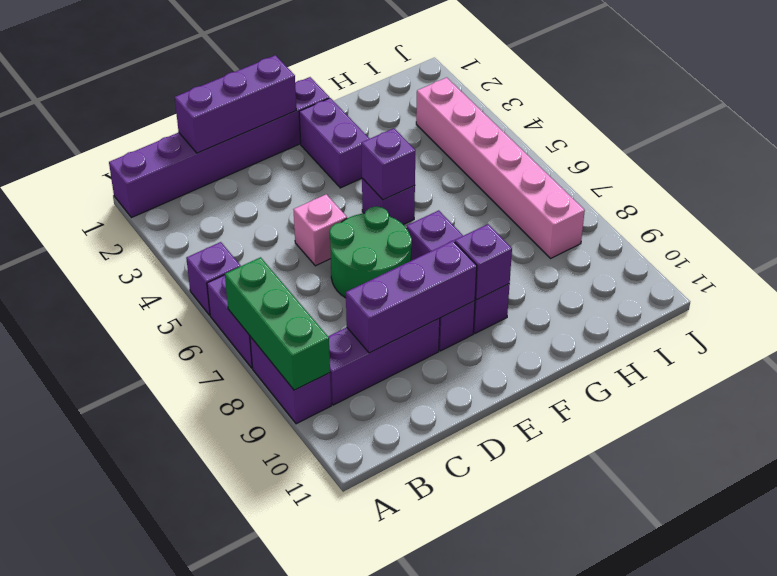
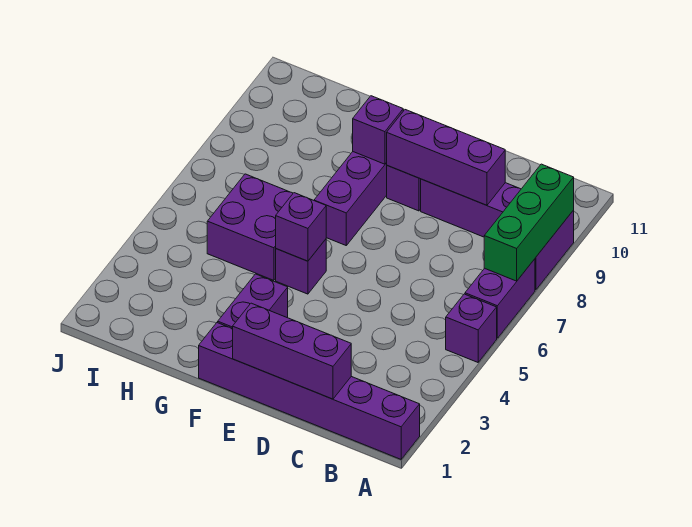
pink 1x1 brick [293,194,347,266] -> none
green 2x2 round brick [329,206,412,298] -> none
none -> purple 2x2 brick [207,174,293,280]
pink 1x6 brick [416,78,585,258] -> none

